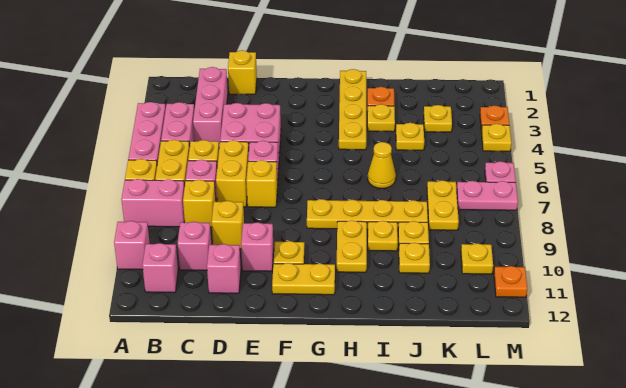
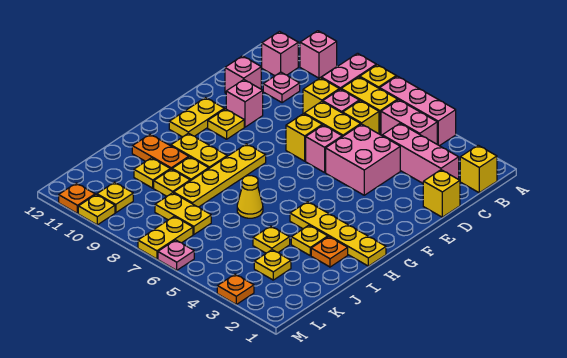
pink 1x1 brick [178,222,211,270] -> pink 1x1 plate [263,72,300,103]
yellow 1x1 brick [212,201,244,249] -> yellow 1x1 brick moved to [460,145,497,193]
none -> orange 1x2 plate [132,134,189,169]
pink 1x2 plate [457,181,518,210] -> yellow 1x2 plate [138,216,193,259]
yellow 1x1 plate [481,124,511,151] -> yellow 1x1 plate moved to [78,195,115,225]

